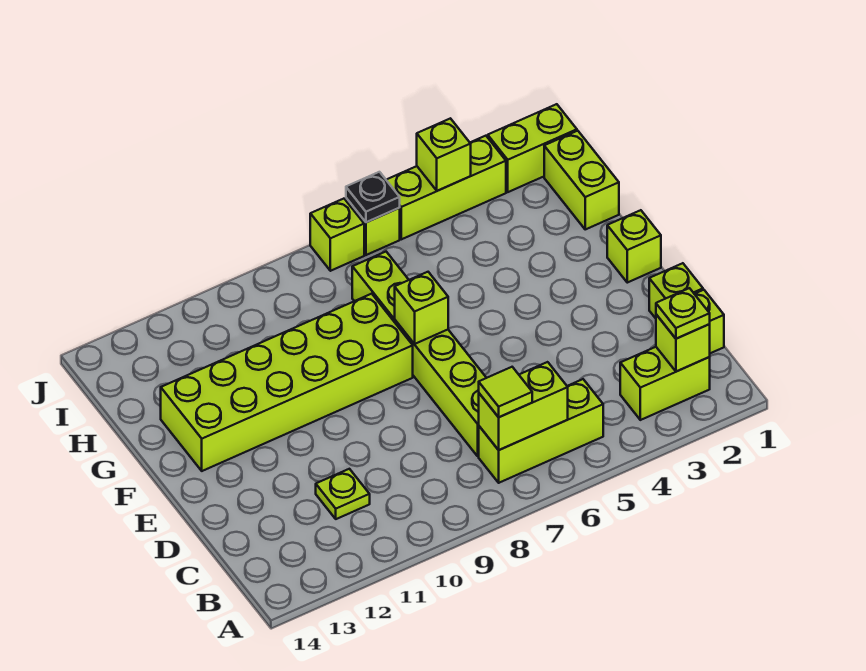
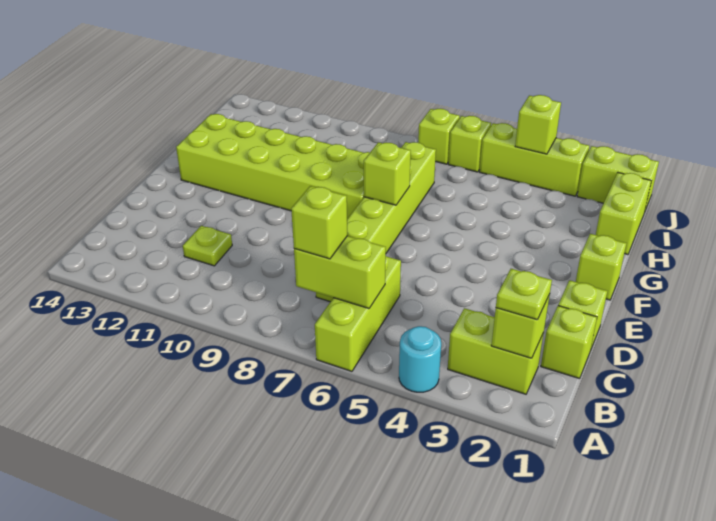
none -> cyan 1x1 round brick [399,326,441,392]
lime 1x3 brick [479,379,603,483] -> lime 1x3 brick turned to [315,257,401,371]
lime 1x1 tile [479,367,532,417] -> lime 1x1 brick [291,186,347,259]
black 1x1 plate [346,172,400,222] -> none

